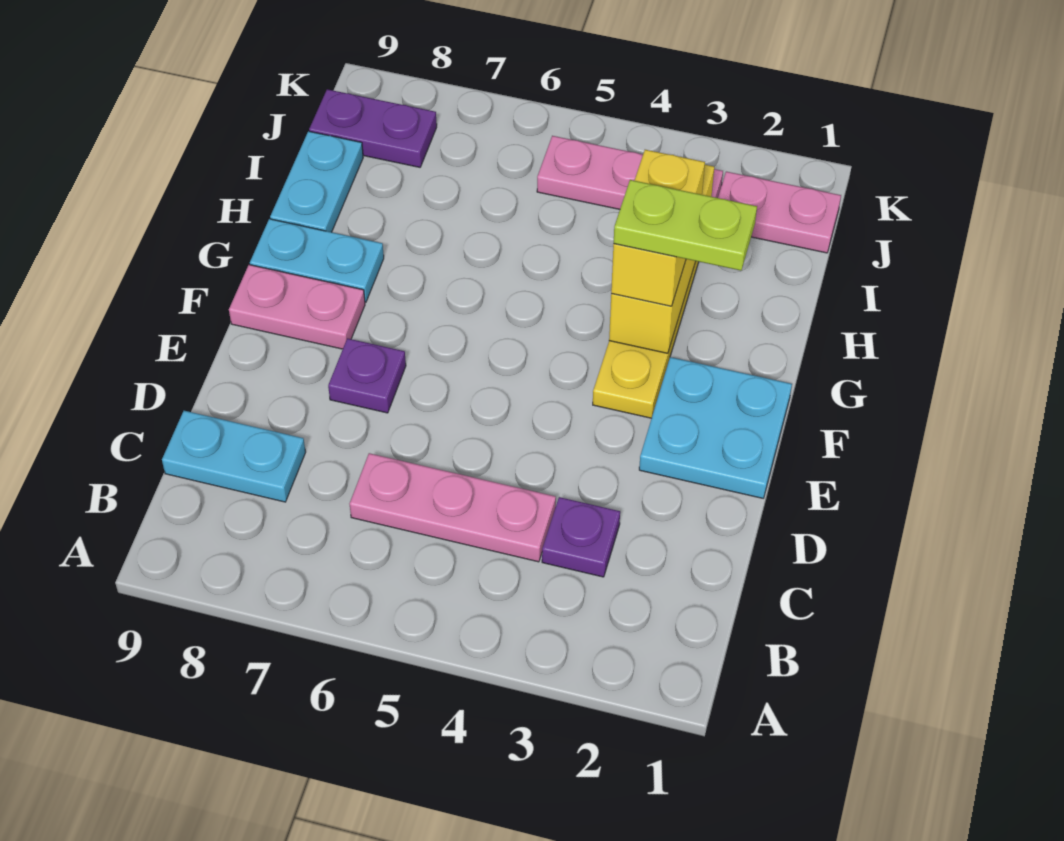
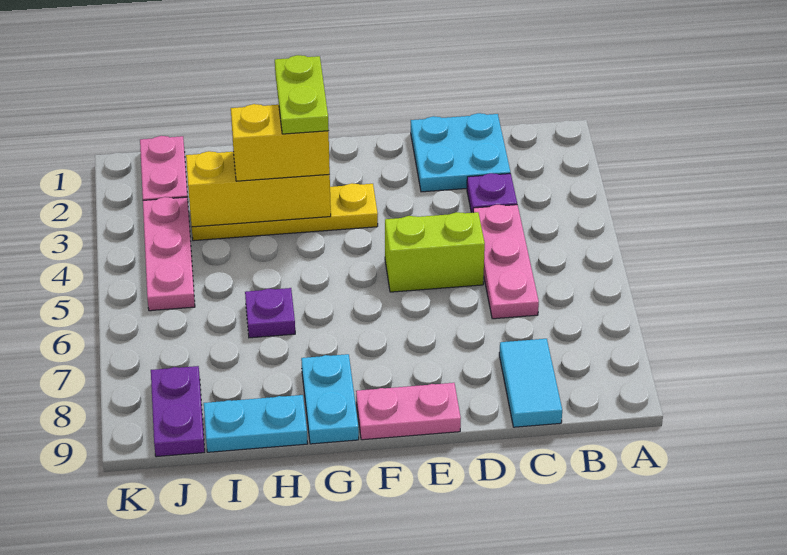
cyan 1x2 plate [162,411,306,502] -> cyan 1x2 tile [499,339,562,427]
none -> lime 1x2 brick [385,212,485,292]
cyan 2x2 plate [639,357,792,498] -> cyan 2x2 plate moved to [411,113,511,192]
purple 1x1 plate [328,338,406,413] -> purple 1x1 plate moved to [245,288,295,338]
pink 1x2 plate [229,265,365,349] -> pink 1x2 plate turned to [356,383,461,440]

